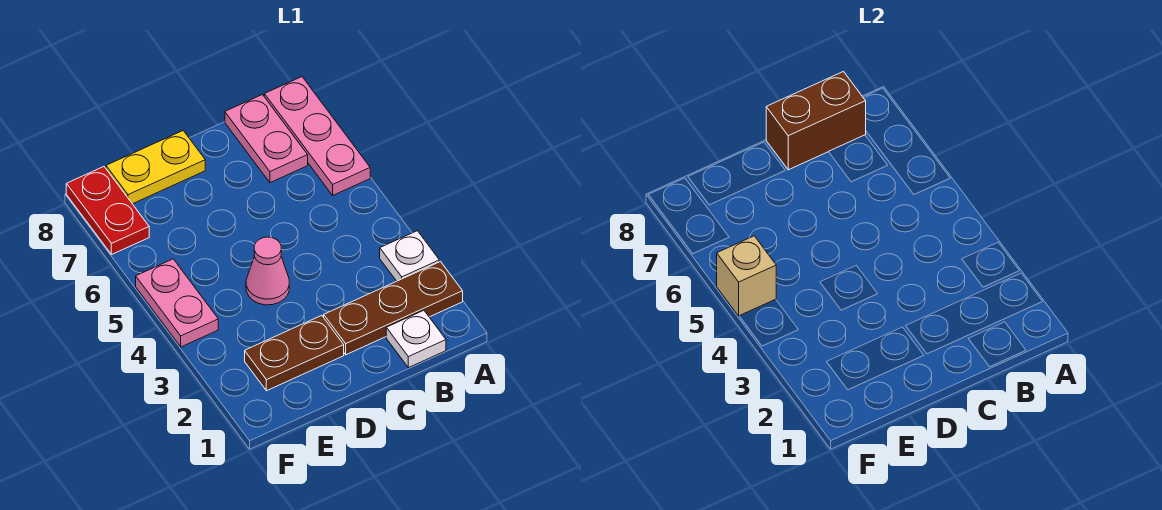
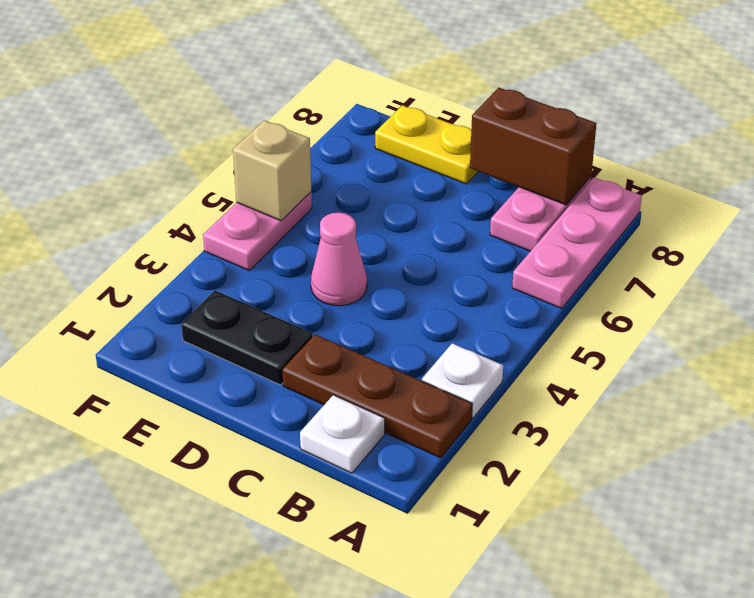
brown 1x2 plate [245,315,344,391] -> black 1x2 plate [181,290,313,385]
red 1x2 plate [66,167,149,255] -> none

